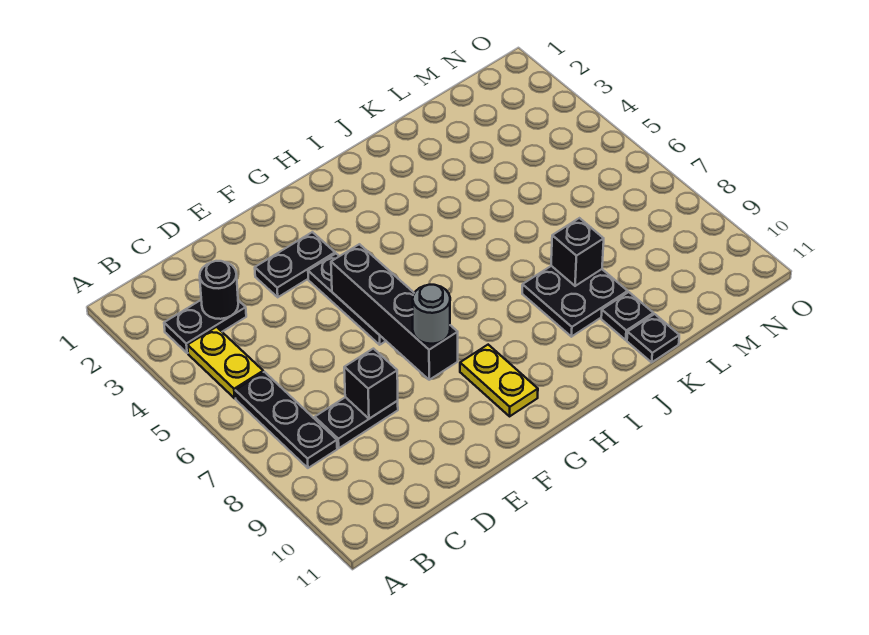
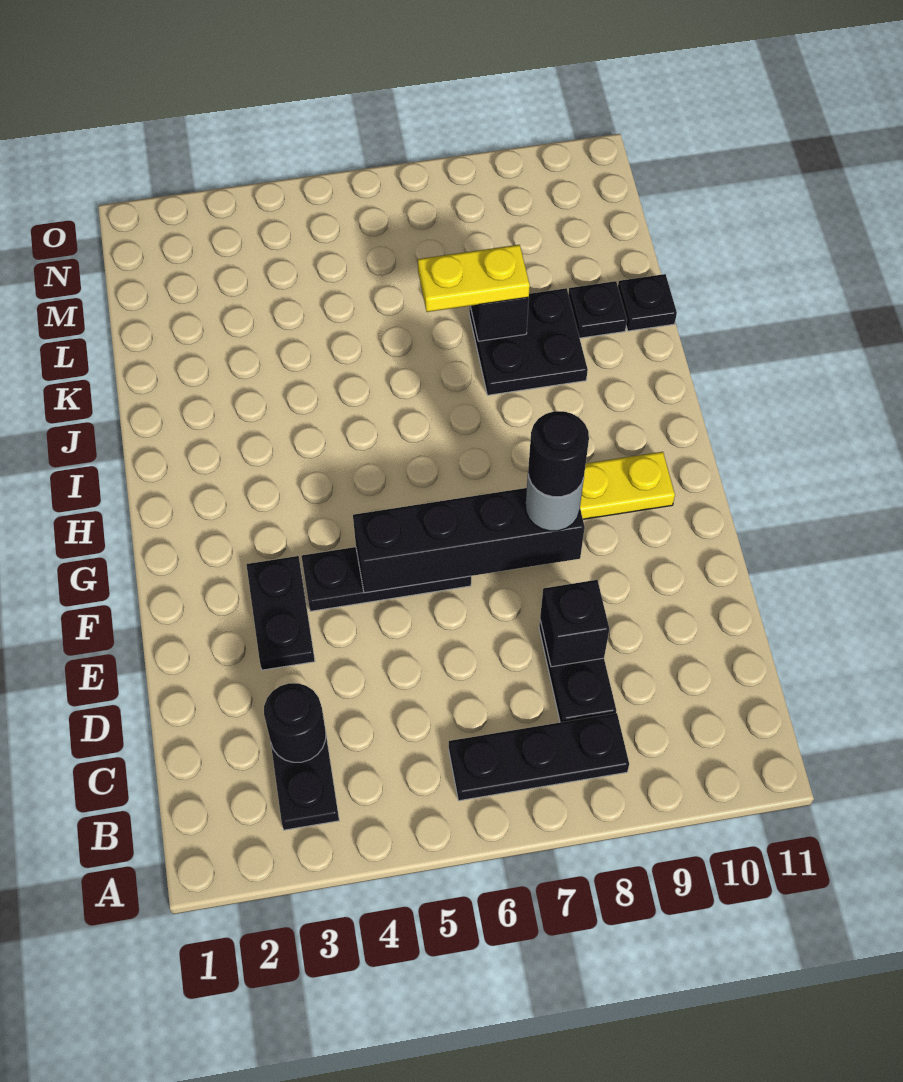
yellow 1x2 plate [188,327,263,398] -> yellow 1x2 plate moved to [418,245,530,312]
none -> black 1x1 round brick [528,411,589,497]

